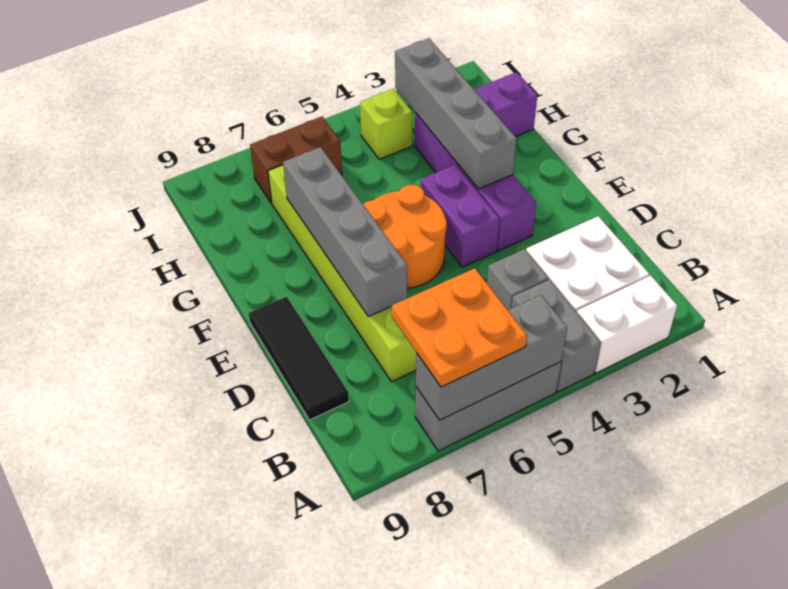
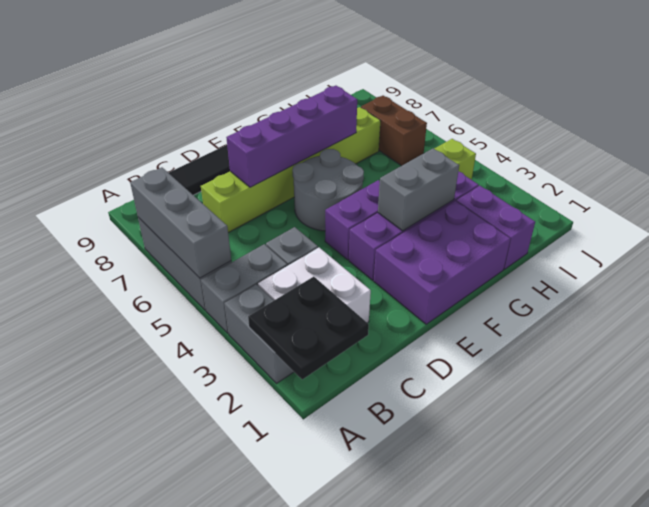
none -> black 2x2 plate [248,277,369,380]
white 1x2 brick [577,276,677,373] -> grey 1x2 brick [224,284,294,383]
orange 2x2 plate [392,268,527,387] -> none
grey 1x4 brick [283,147,407,317] -> purple 1x4 brick [226,86,357,187]
none -> purple 2x3 brick [374,201,511,324]
orange 2x2 round brick [363,185,447,288] -> grey 2x2 round brick [292,149,364,231]
grey 1x4 brick [395,38,517,189] -> grey 1x2 brick [378,148,459,231]

